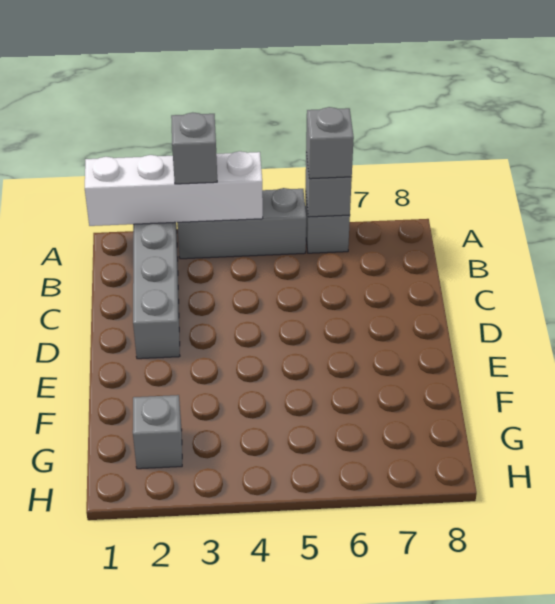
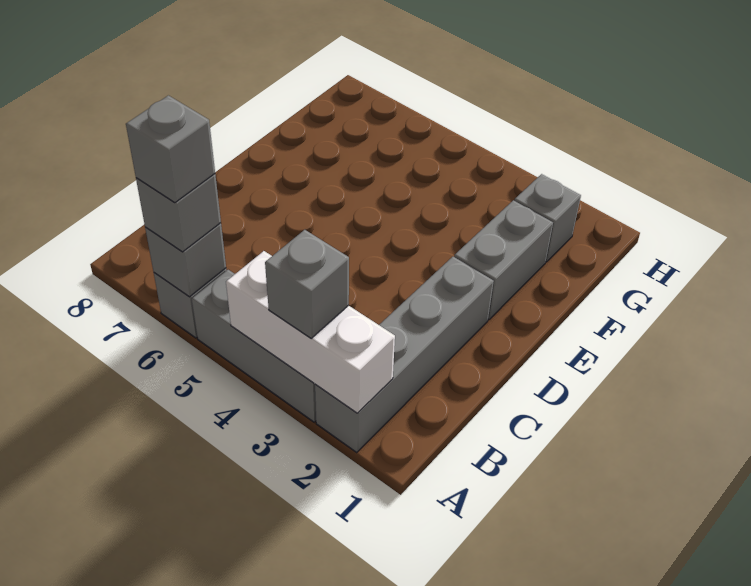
white 1x4 brick [85,151,263,226] -> white 1x3 brick [226,251,395,413]
none -> grey 1x1 brick [126,95,215,203]
none -> grey 1x2 brick [454,200,553,319]

